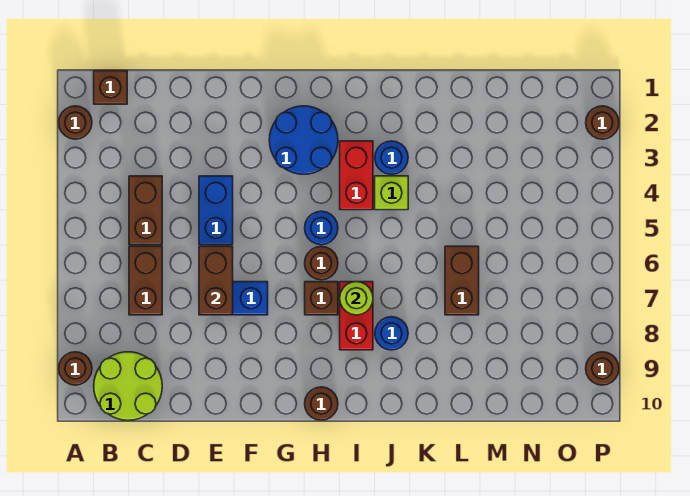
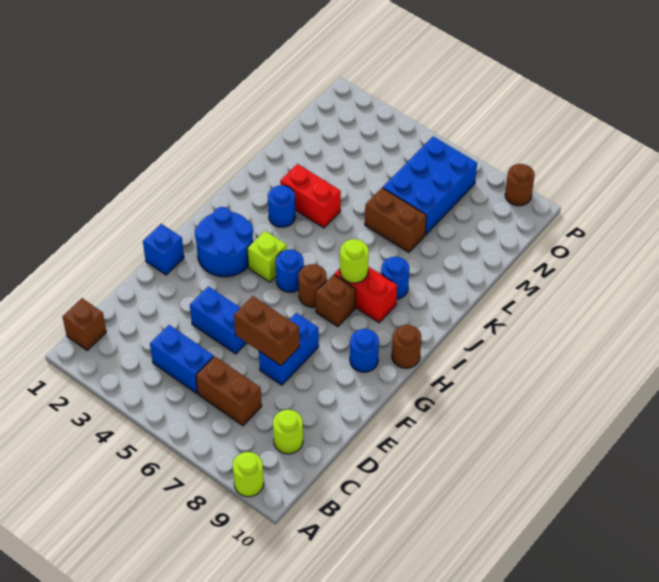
brown 1x1 round brick [59,106,92,139] -> none
brown 1x1 round brick [59,352,92,385] -> lime 1x1 round brick [233,452,264,497]
lime 2x2 round brick [94,352,162,420] -> lime 1x1 round brick [273,410,303,454]
brown 1x2 brick [129,176,162,245] -> blue 1x2 brick [150,325,214,393]
none -> blue 1x1 brick [143,224,184,275]
none -> blue 1x1 round brick [350,329,379,372]
red 1x2 brick [340,141,373,210] -> red 1x2 brick moved to [280,164,341,228]
lime 1x1 brick [375,176,408,210] -> lime 1x1 brick moved to [247,231,287,282]
none -> blue 2x3 brick [383,137,477,235]
brown 1x1 round brick [586,106,619,139] -> none

